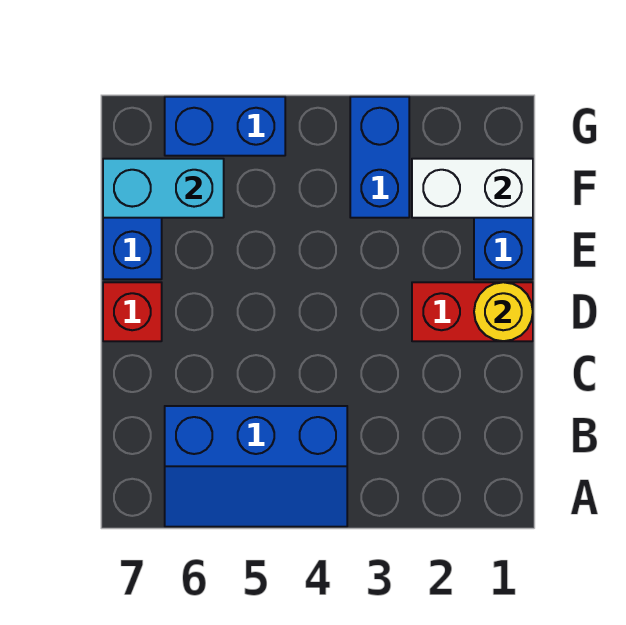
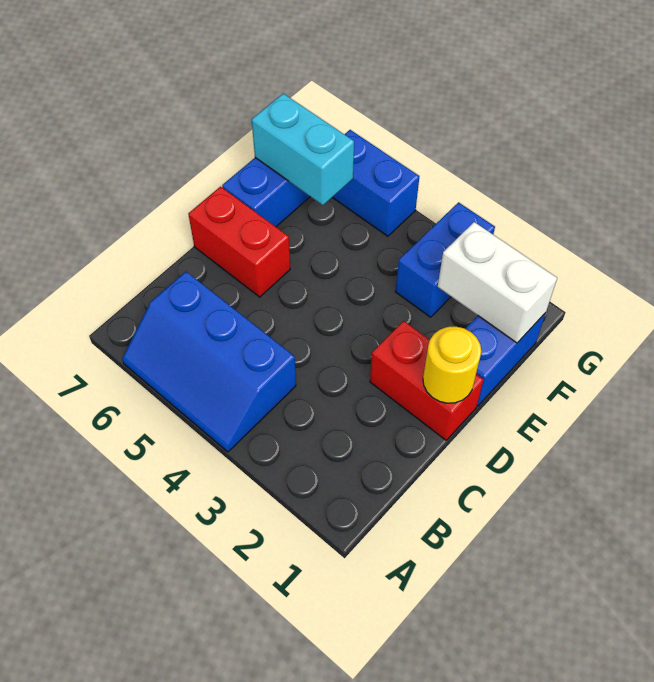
red 1x1 brick [103,282,162,341] -> red 1x2 brick [188,187,290,297]

